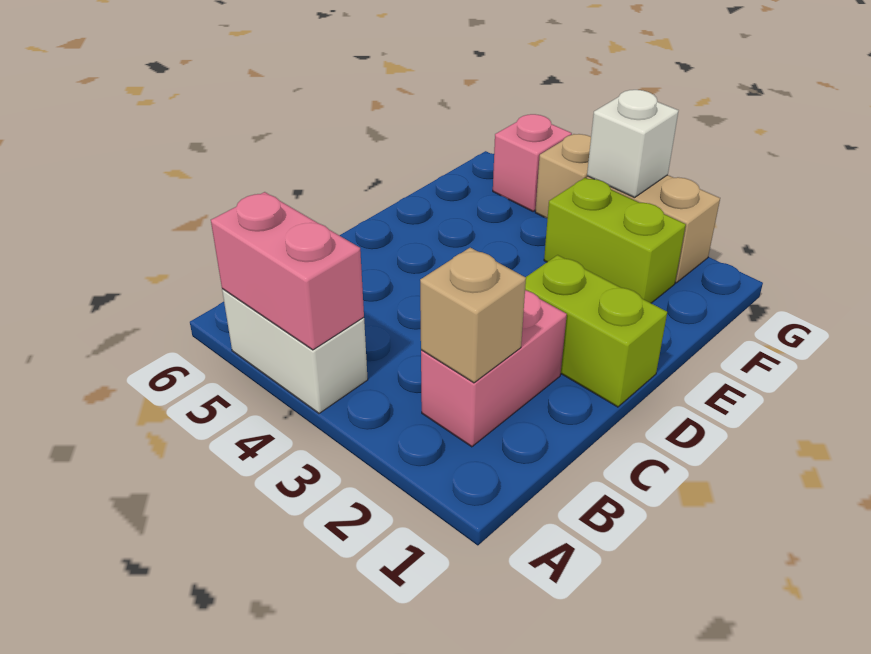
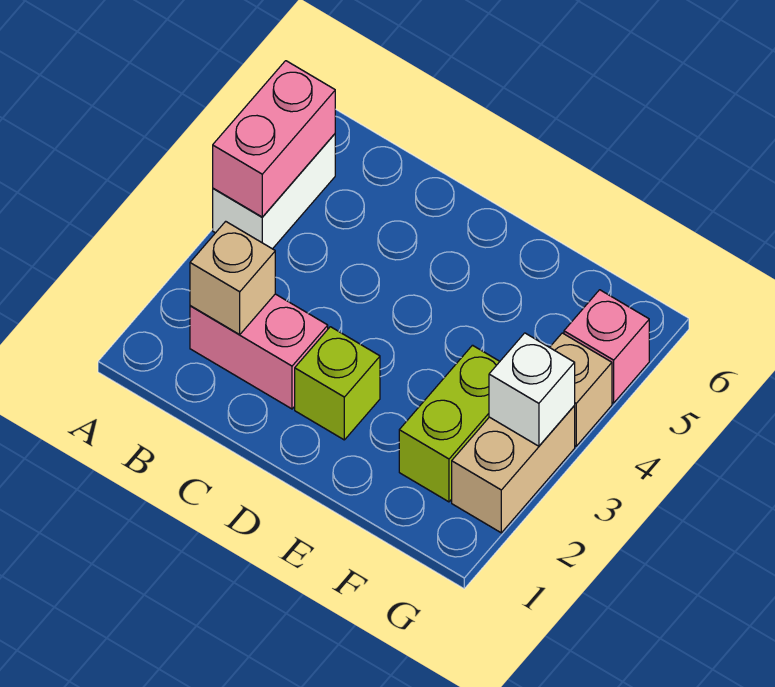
lime 1x2 brick [525,255,667,407] -> lime 1x1 brick [295,327,380,440]

